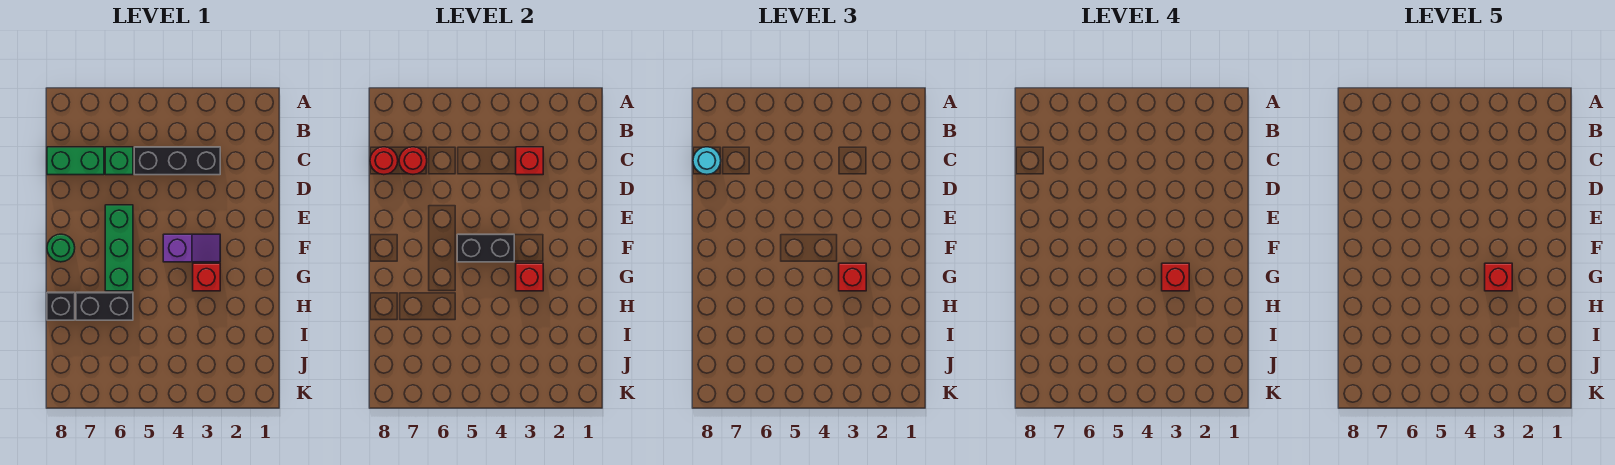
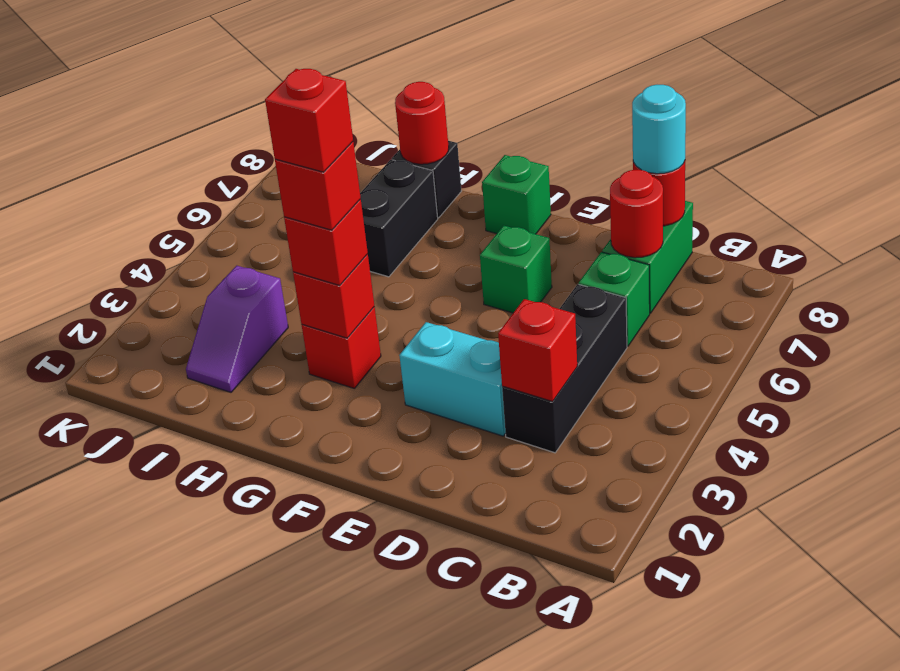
none -> cyan 1x2 brick [399,322,506,436]
green 1x3 brick [105,205,133,291] -> green 1x1 brick [480,226,552,313]
purple 1x2 slope [163,234,220,262] -> purple 1x2 slope moved to [186,266,288,392]
black 1x2 brick [457,234,514,262] -> none
green 1x1 round brick [47,234,75,262] -> green 1x1 brick [482,155,551,234]
none -> red 1x1 round brick [395,82,449,164]

